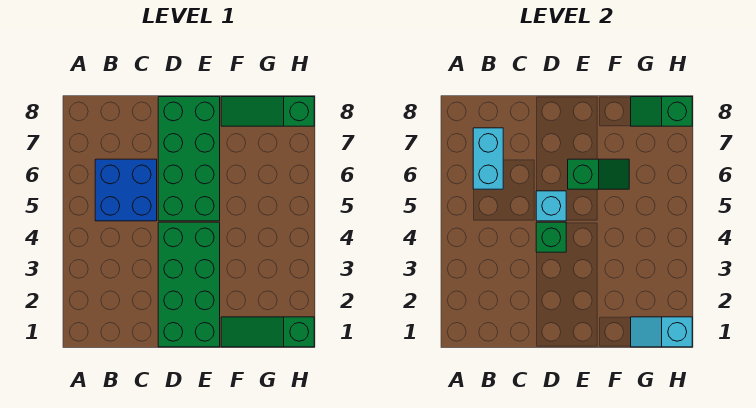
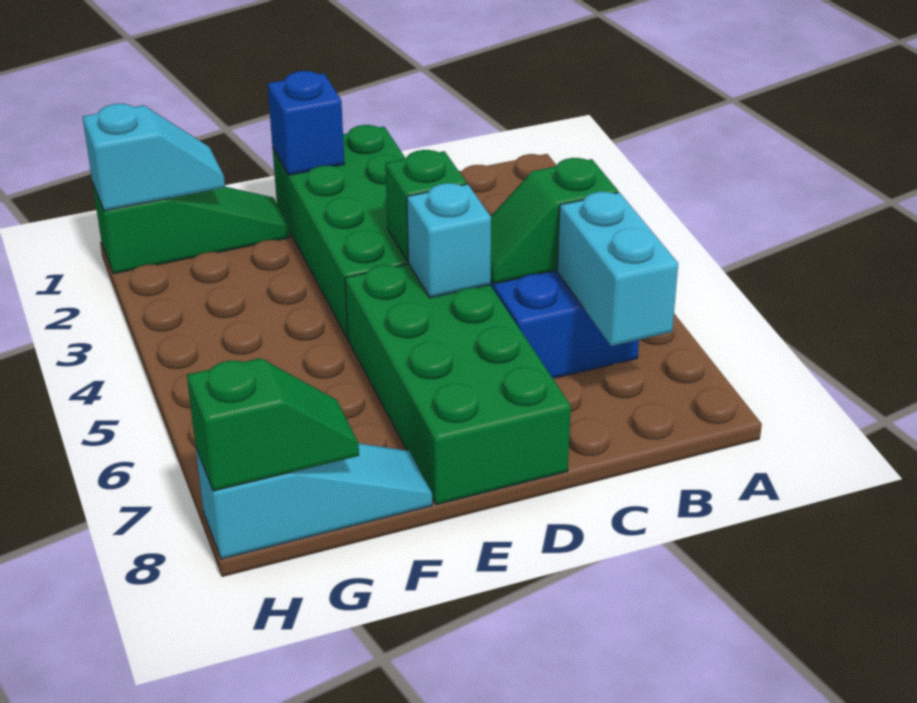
none -> blue 1x1 brick [268,71,345,175]
green 1x2 slope [568,159,629,189] -> green 1x2 slope moved to [491,158,618,284]
green 1x3 slope [221,97,314,126] -> cyan 1x3 slope [196,443,432,559]

